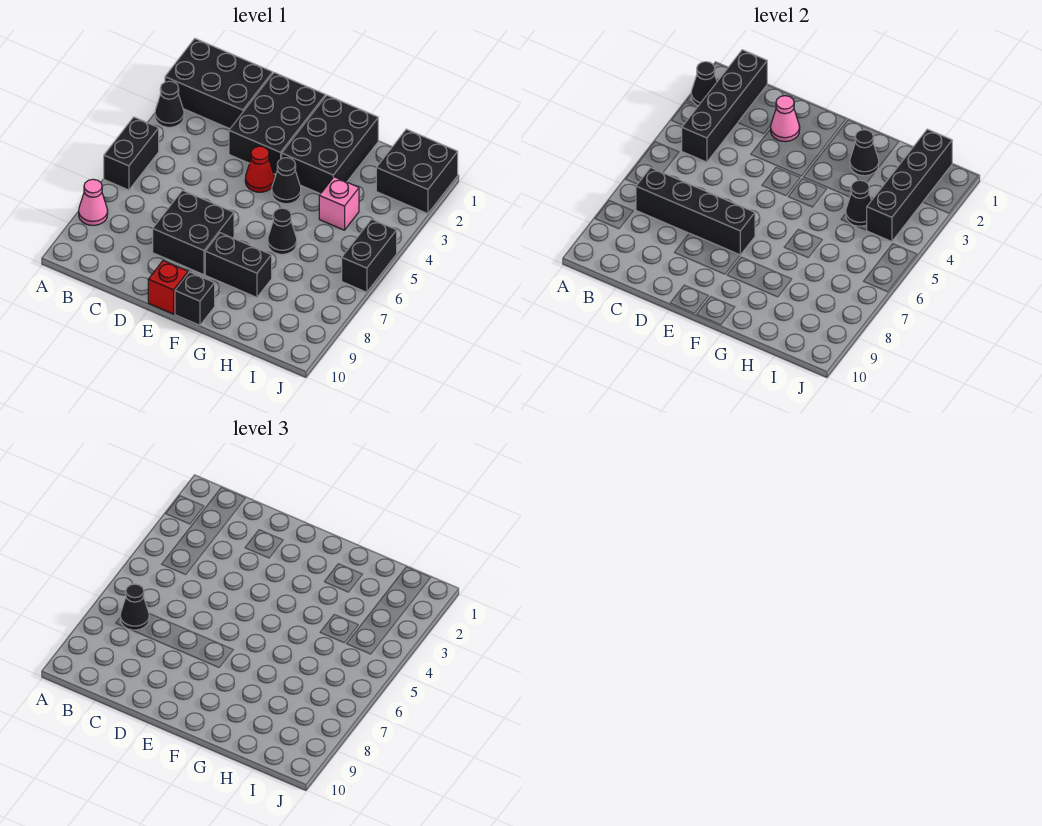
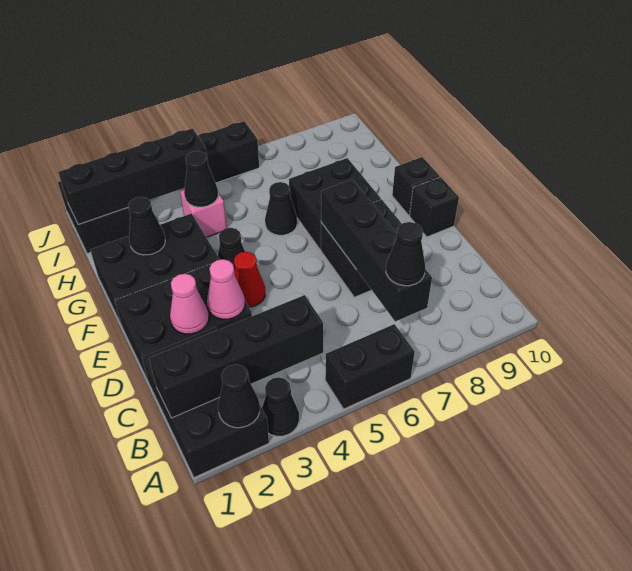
pink 1x1 cone [79,179,108,225] -> pink 1x1 cone moved to [207,259,245,319]
red 1x1 brick [148,261,188,314] -> black 1x1 brick [410,177,459,237]
black 1x2 brick [205,233,272,297] -> black 2x2 brick [289,158,381,250]

